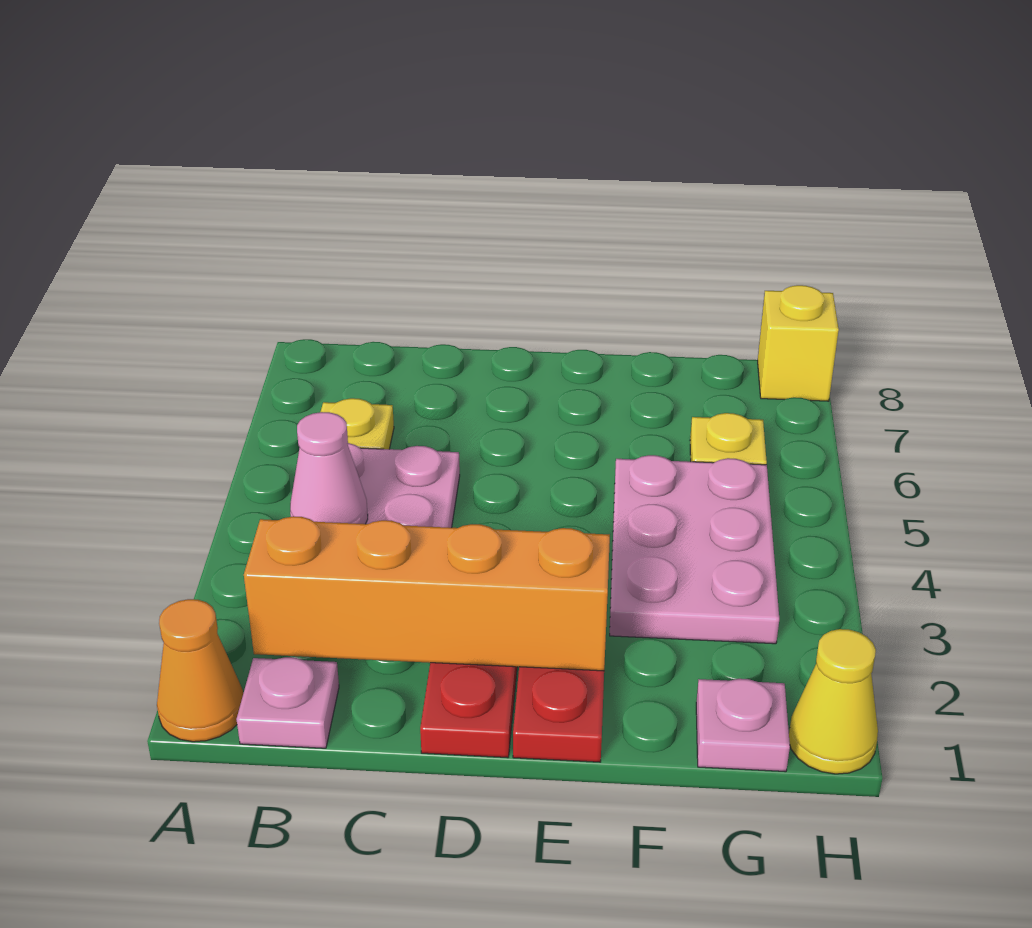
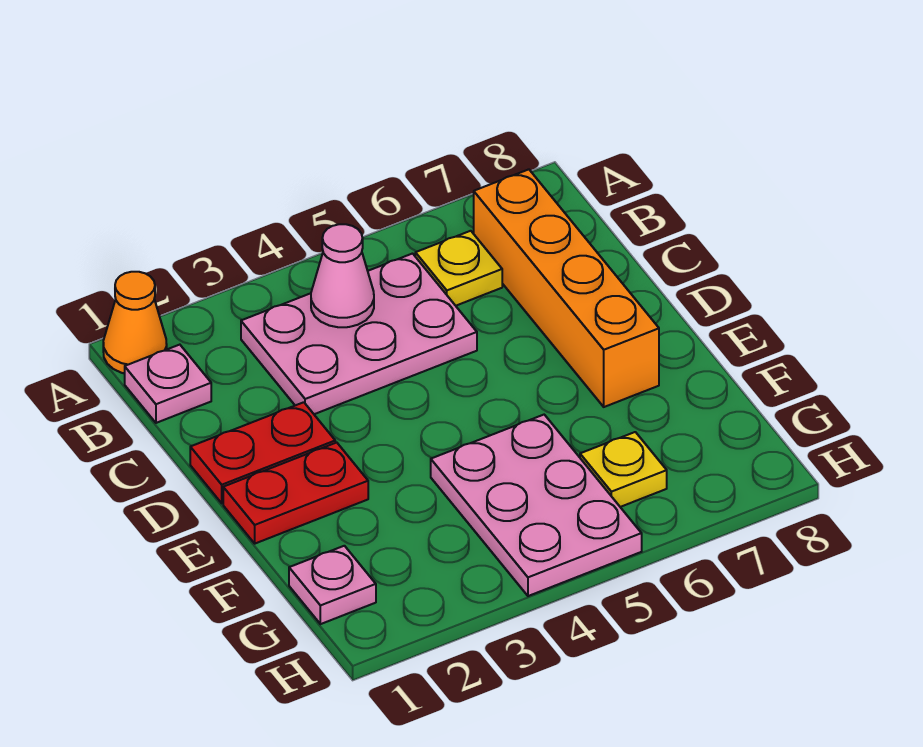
orange 1x4 brick [244,516,610,671] -> orange 1x4 brick moved to [474,169,659,407]
pink 2x3 plate [610,455,779,644] -> pink 2x3 plate turned to [431,415,642,596]
yellow 1x1 cone [789,629,878,774] -> none
yellow 1x1 brick [758,285,839,401] -> none

